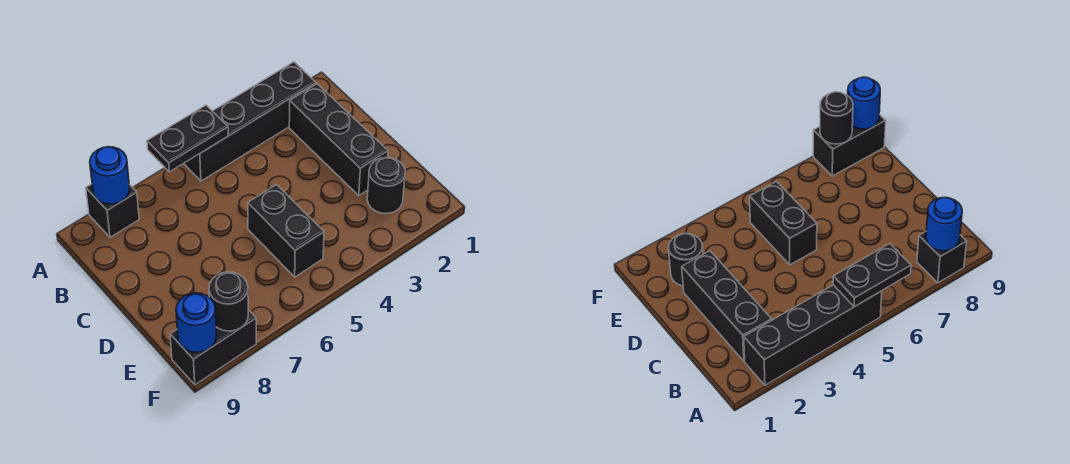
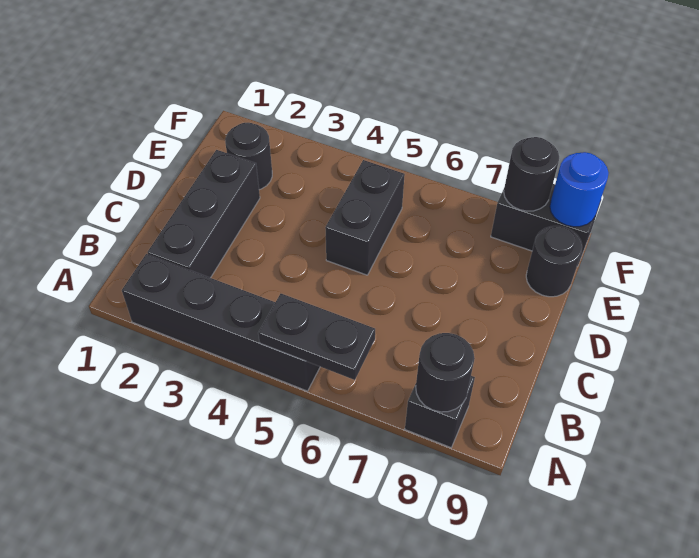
blue 1x1 round brick [90,147,130,204] -> black 1x1 round brick [416,333,475,412]
none -> black 1x1 round brick [526,226,582,297]

